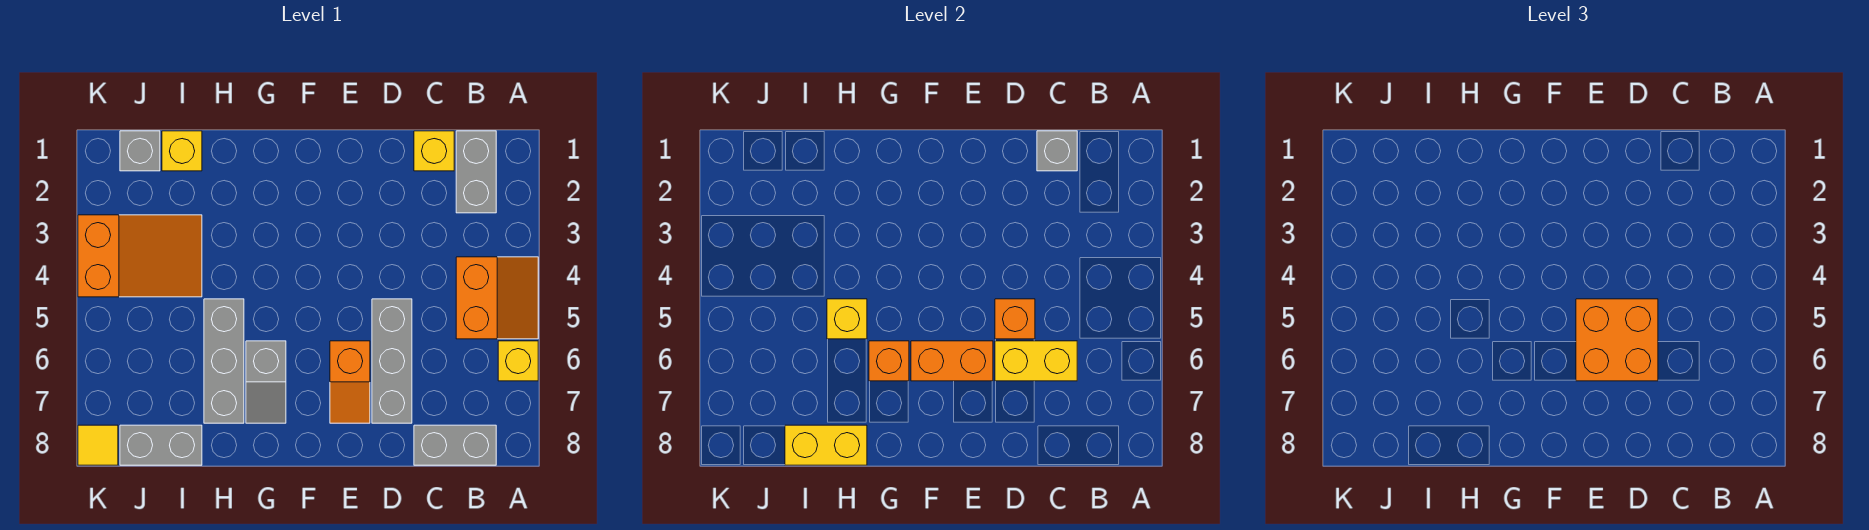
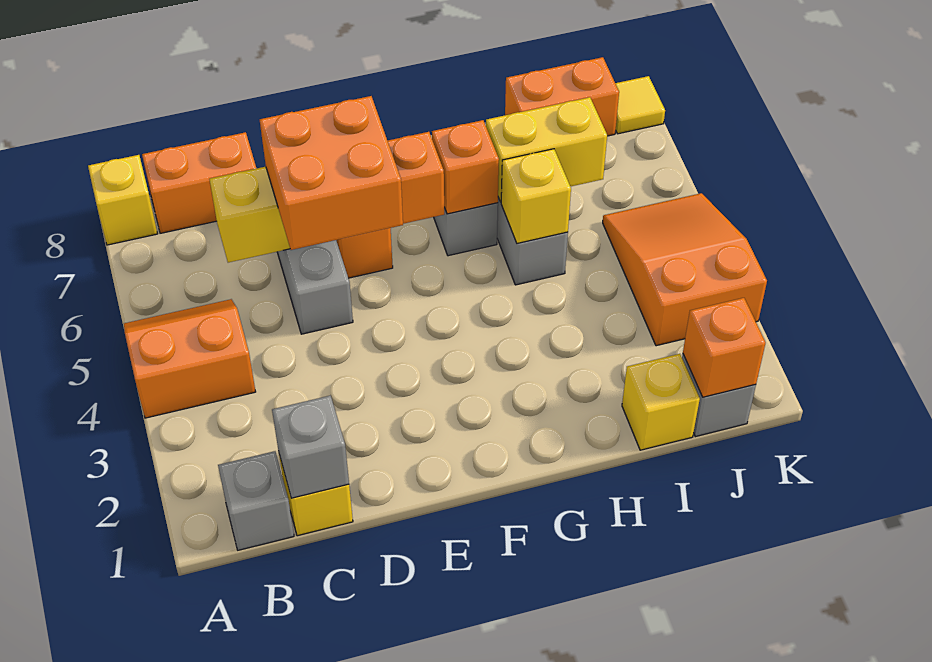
orange 2x2 slope [456,257,538,339] -> orange 2x2 slope turned to [124,299,256,418]
yellow 1x1 brick [498,341,538,381] -> yellow 1x1 brick moved to [88,155,157,245]
grey 1x2 brick [456,131,496,213] -> grey 1x1 brick [218,451,294,550]
grey 1x2 brick [414,425,496,465] -> orange 1x2 brick [142,132,256,233]
orange 1x1 brick [995,299,1035,339] -> orange 1x1 brick moved to [683,298,765,397]
yellow 1x2 brick [785,425,867,465] -> yellow 1x2 brick moved to [486,97,607,202]
orange 2x3 slope [78,215,202,297] -> orange 2x3 slope turned to [603,193,767,346]
grey 1x2 brick [120,425,202,465] -> orange 1x2 brick [505,57,619,136]

